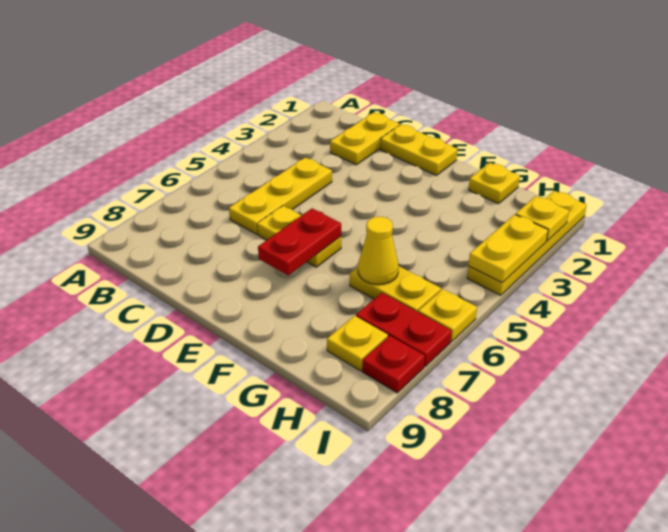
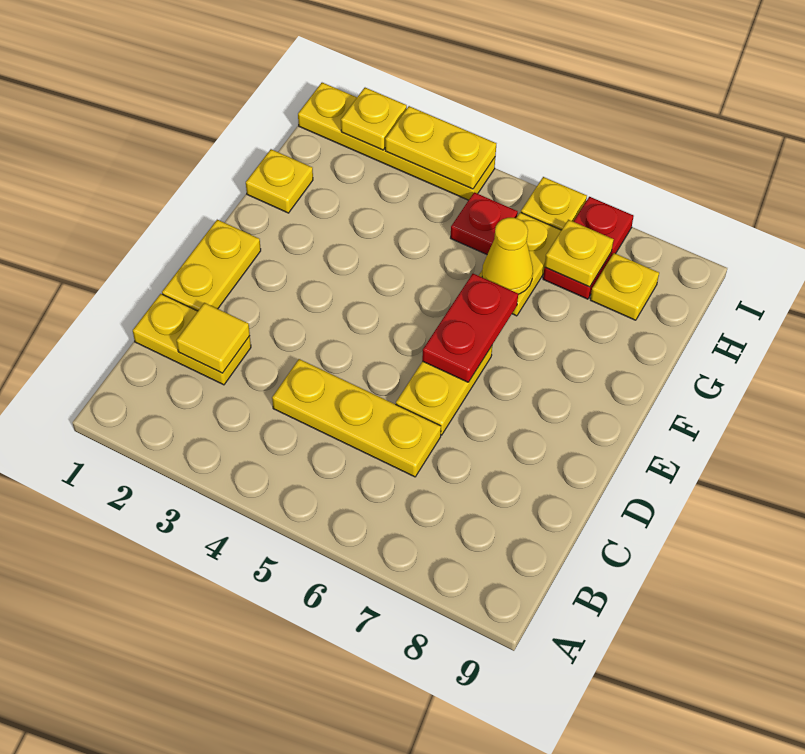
none -> yellow 1x1 tile [176,303,250,373]
red 1x2 plate [258,208,341,275] -> red 1x2 plate turned to [422,274,518,382]
none -> yellow 1x1 plate [545,220,614,287]
red 1x1 plate [362,336,425,393] -> red 1x1 plate moved to [451,192,518,254]

